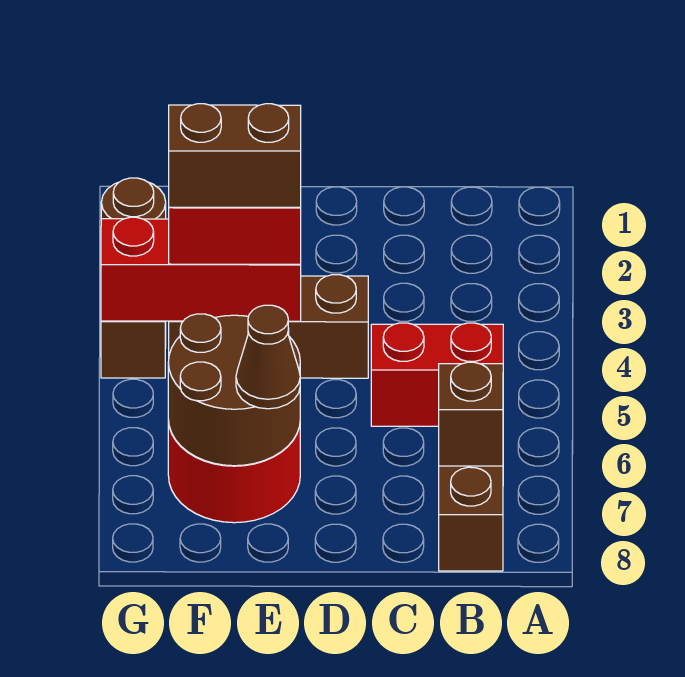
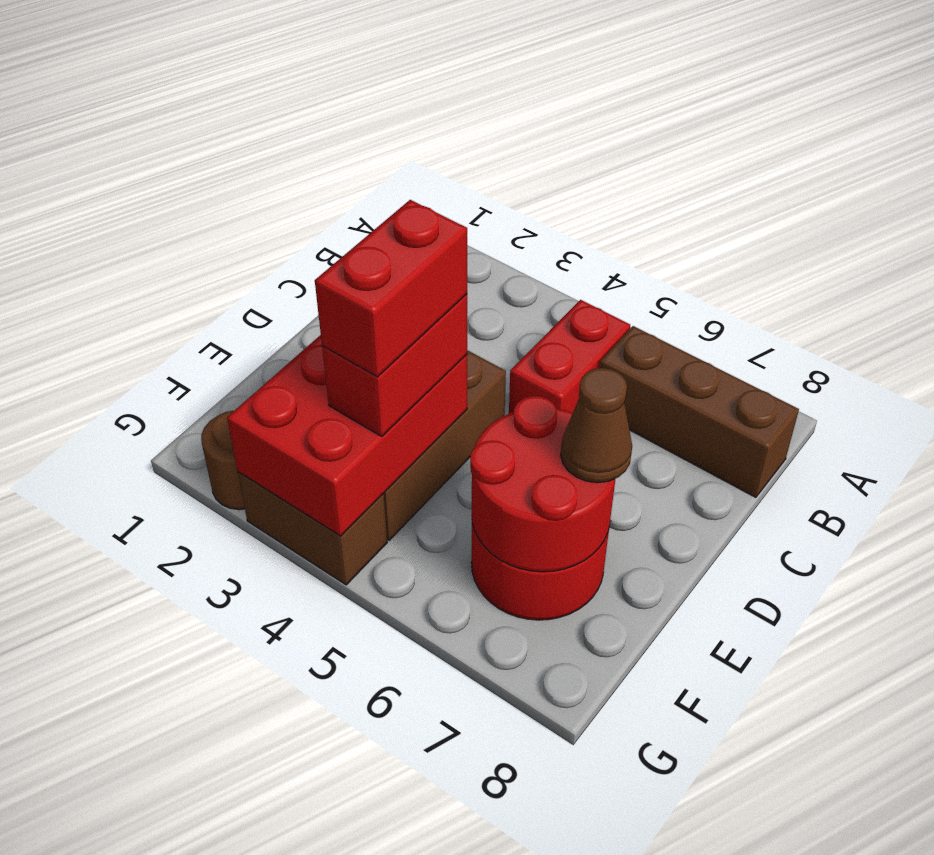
brown 1x1 brick [439,362,503,466] -> none
red 1x3 brick [101,217,301,321] -> red 2x3 brick [227,335,467,536]
brown 1x2 brick [169,104,301,207] -> red 1x2 brick [315,200,467,377]
brown 2x2 round brick [168,314,300,466] -> red 2x2 round brick [470,396,615,572]

